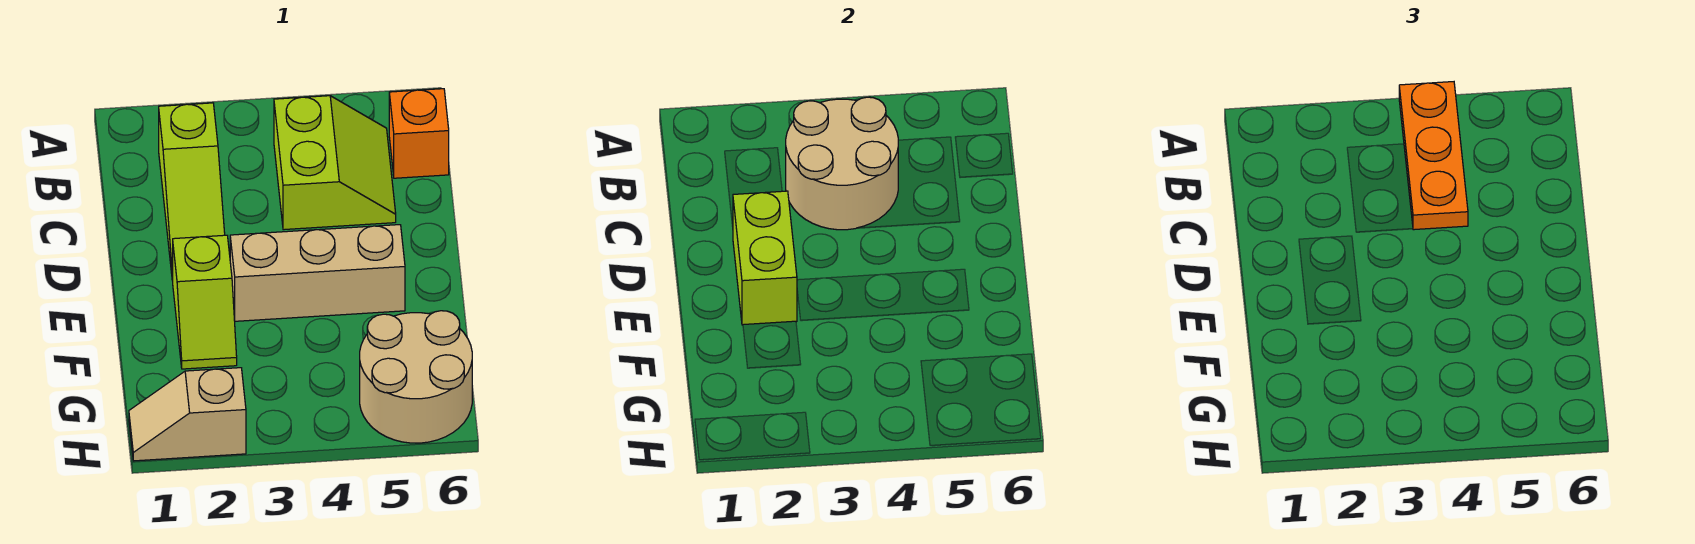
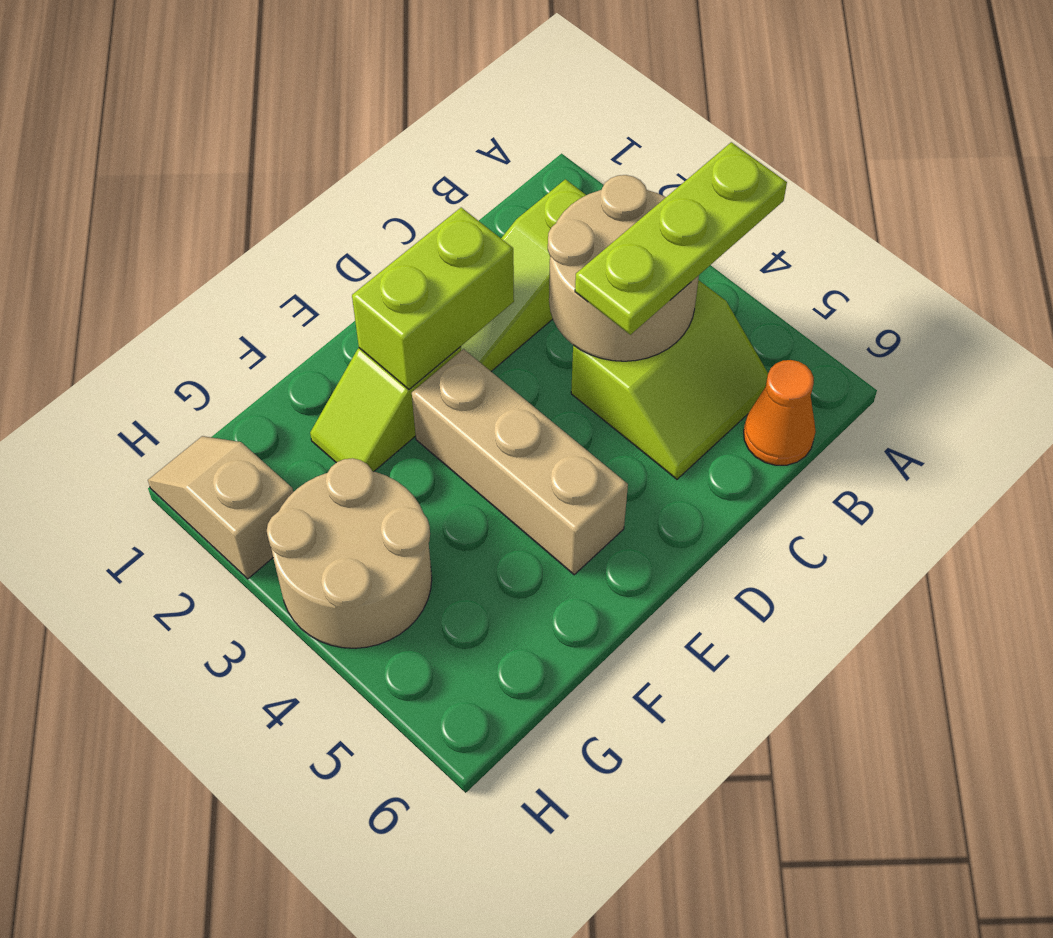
orange 1x3 plate [1399,82,1468,230] -> lime 1x3 plate [575,142,787,335]
orange 1x1 brick [389,89,449,178] -> orange 1x1 cone [744,360,816,465]
tan 2x2 round brick [360,311,472,443] -> tan 2x2 round brick moved to [267,458,432,648]

